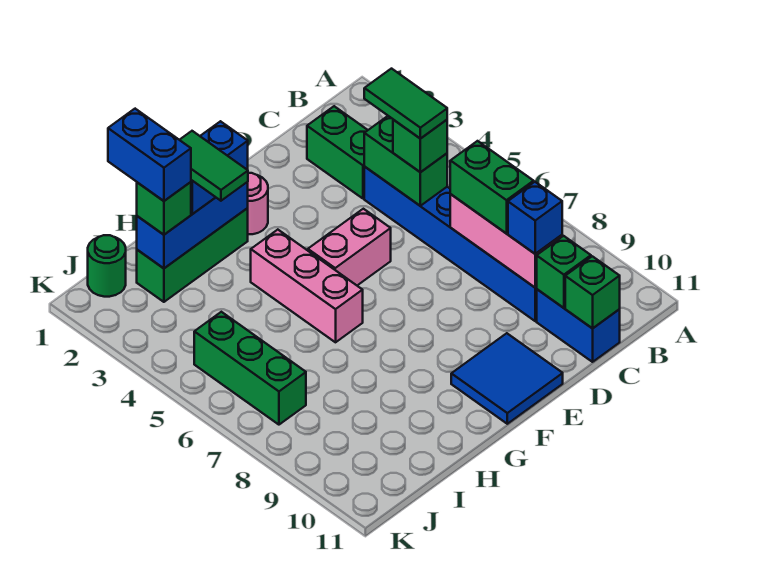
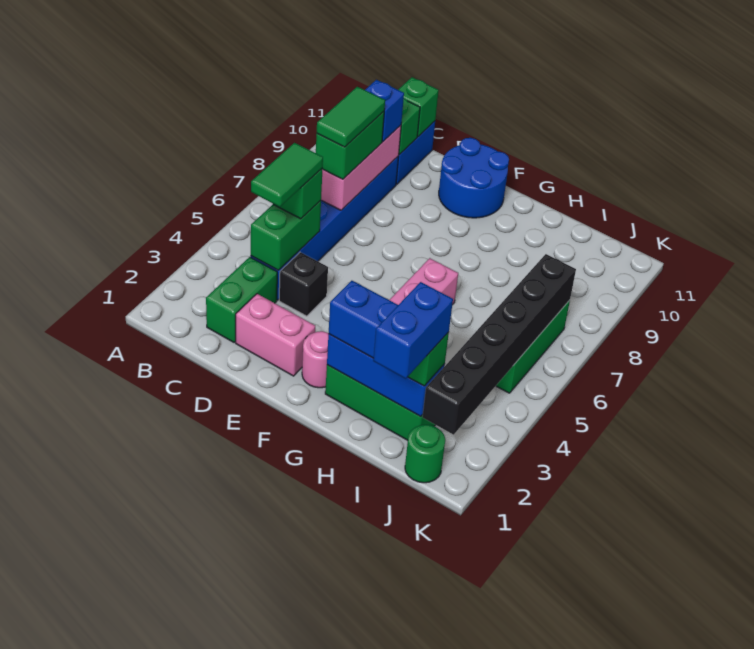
none -> black 1x1 brick [279,252,328,316]
pink 1x2 brick [308,209,391,285] -> pink 1x2 brick moved to [236,294,315,376]
blue 2x2 tile [451,333,563,424] -> blue 2x2 round brick [439,138,509,218]
green 1x2 tile [180,131,248,201] -> green 1x2 tile moved to [317,87,385,147]
none -> black 1x6 brick [423,254,576,435]

